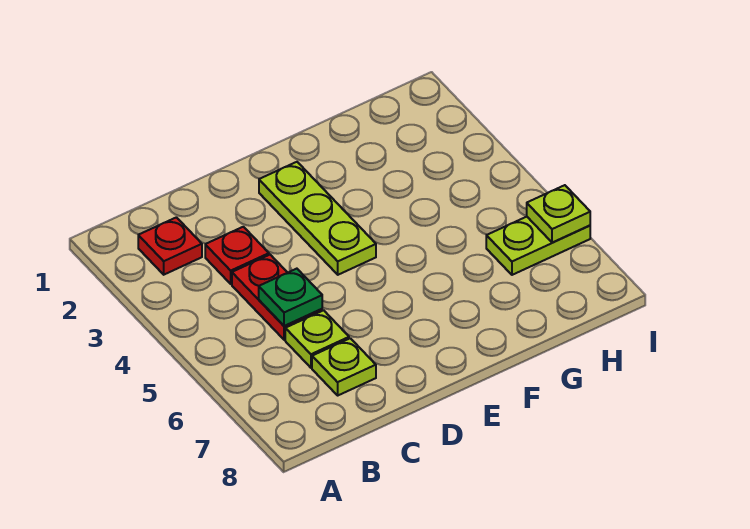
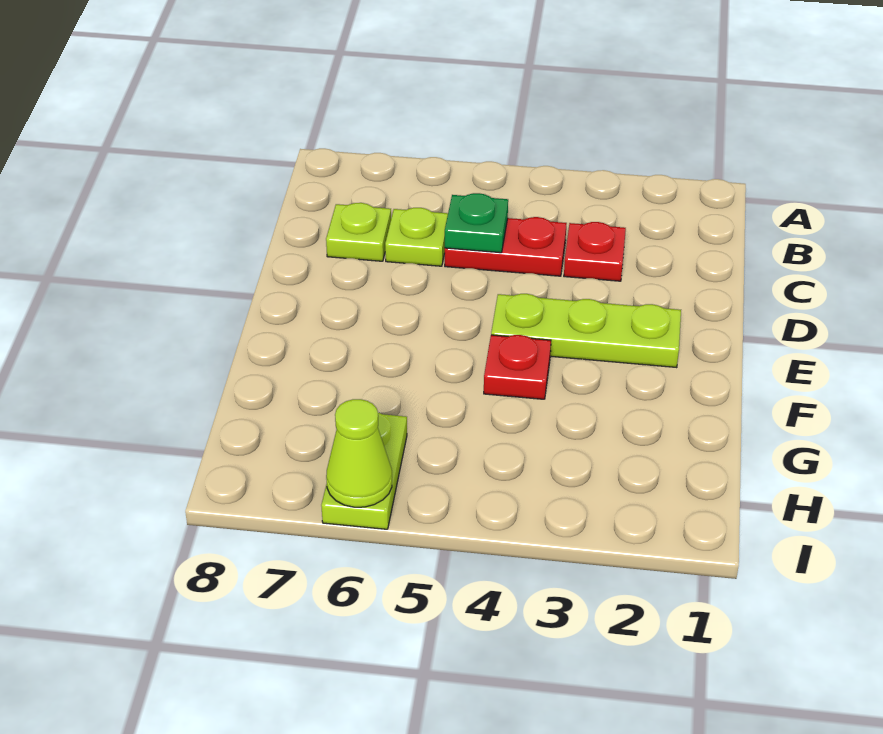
red 1x1 plate [138,217,202,275] -> red 1x1 plate moved to [484,335,551,399]
lime 1x1 plate [527,185,590,243] -> lime 1x1 cone [326,399,392,507]

